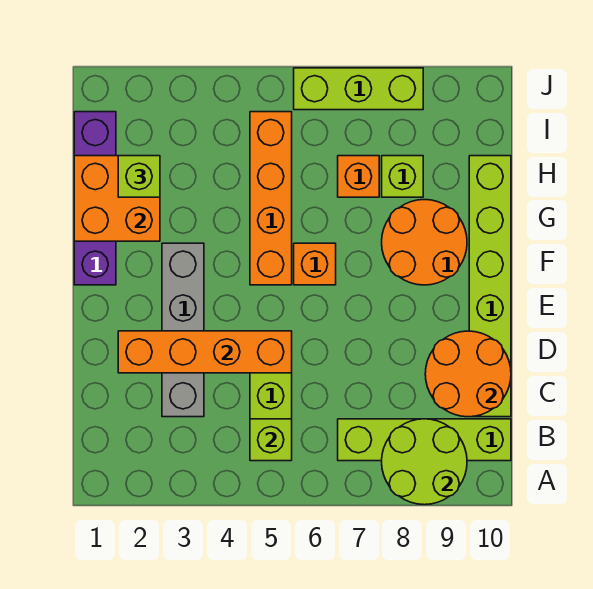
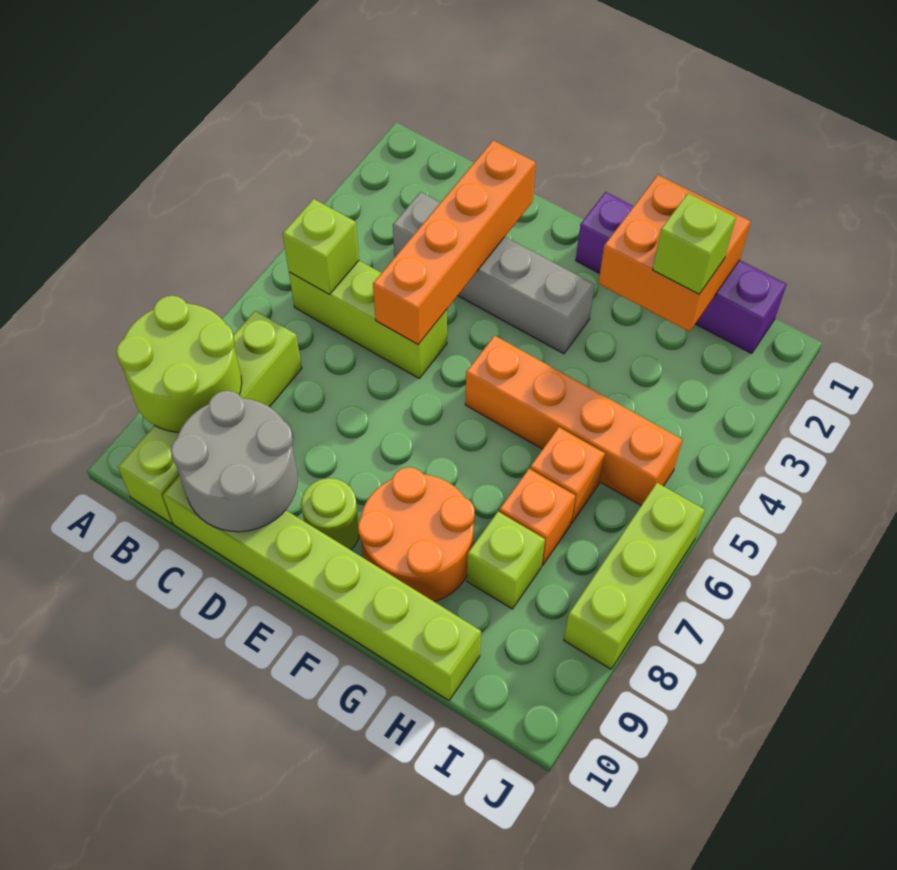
orange 2x2 round brick [425,331,511,417] -> grey 2x2 round brick [171,391,298,532]
none -> lime 1x1 round brick [301,478,359,550]
orange 1x1 brick [294,243,336,285] -> orange 1x1 brick moved to [530,427,605,523]

